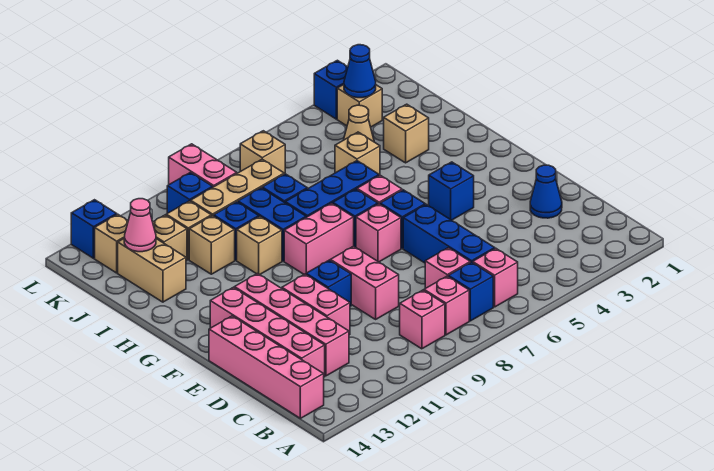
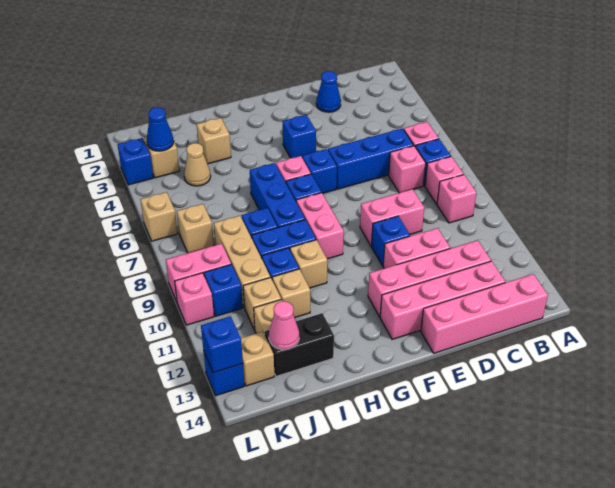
pink 1x1 brick [356,204,401,262] -> pink 1x1 brick moved to [175,273,214,325]
tan 1x1 brick [335,132,380,175] -> tan 1x1 brick moved to [140,192,178,241]
tan 1x2 brick [118,239,186,302] -> black 1x2 brick [265,313,334,376]
none -> blue 1x1 brick [201,316,243,373]

